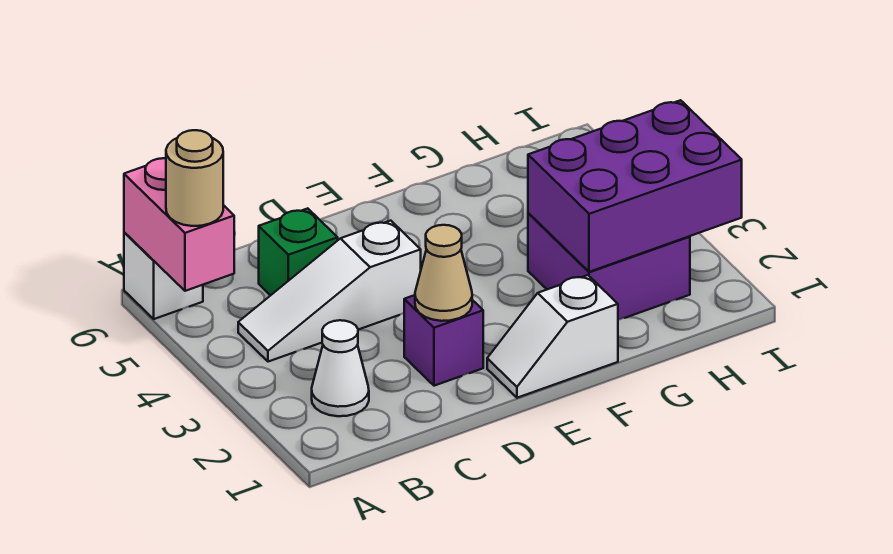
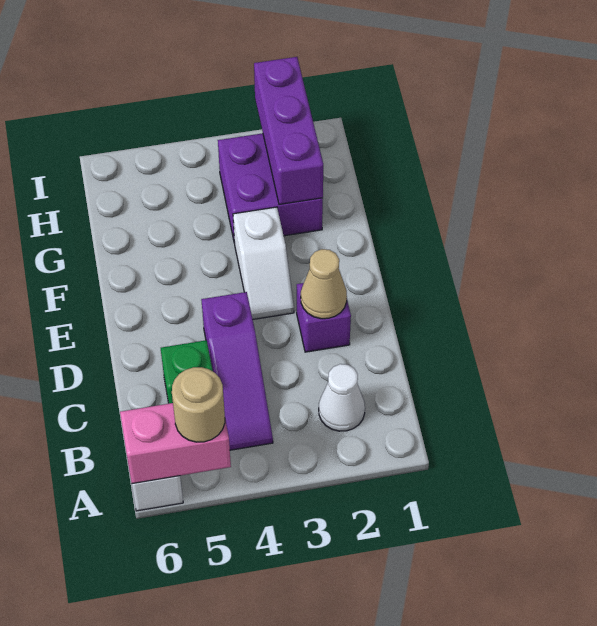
white 1x3 slope [238,221,421,362] -> purple 1x3 slope [201,292,273,450]
white 1x2 slope [487,275,618,398] -> white 1x2 slope moved to [233,207,294,319]
purple 2x3 brick [528,100,742,272] -> purple 1x3 brick [254,57,323,205]

